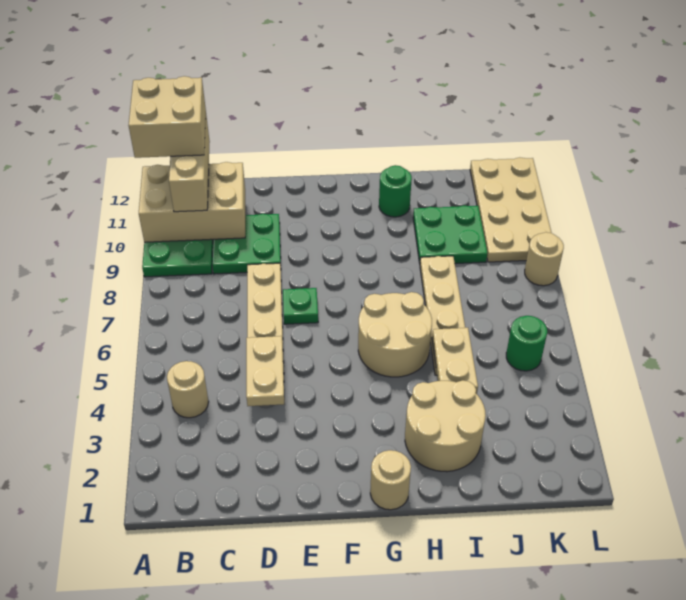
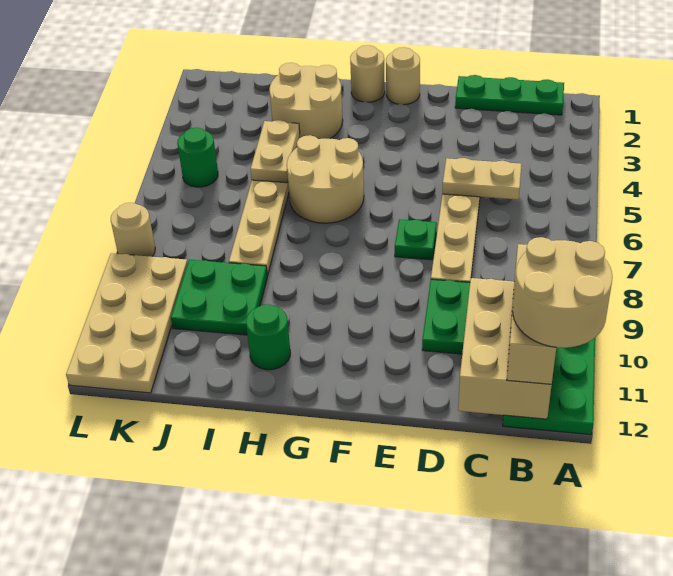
tan 2x3 brick [139,162,245,242] -> tan 2x3 brick turned to [458,278,552,419]
tan 2x2 brick [129,76,206,158] -> tan 2x2 round brick [513,237,613,348]
none -> green 1x3 plate [455,75,564,115]
tan 1x1 round brick [167,361,209,418] -> tan 1x1 round brick moved to [386,47,420,105]
tan 1x2 plate [246,336,284,406] -> tan 1x2 plate turned to [442,158,522,200]

